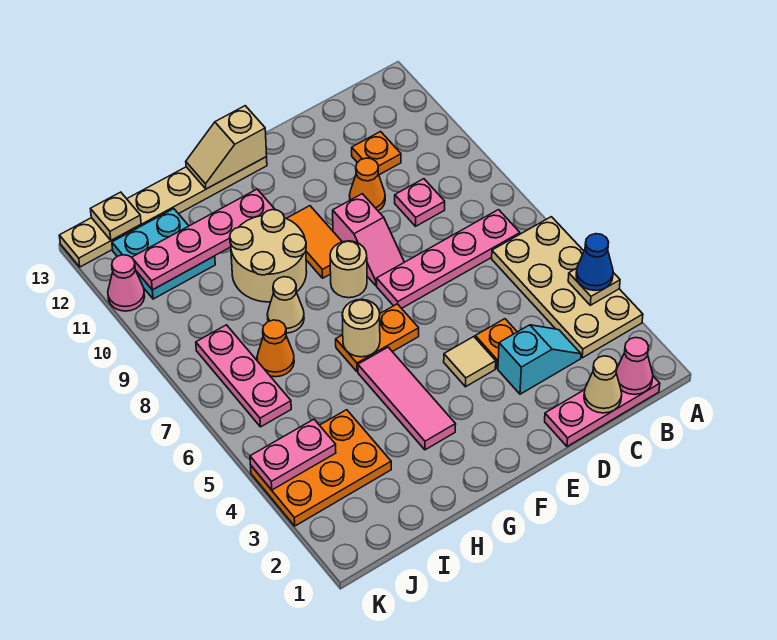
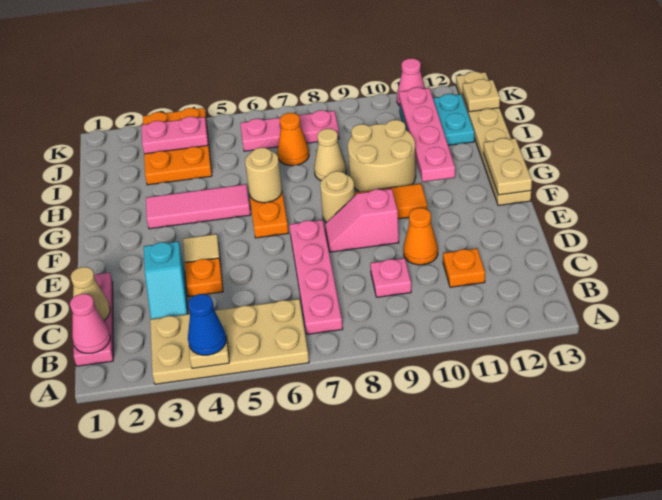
tan 1x2 slope [186,106,267,189] -> tan 1x2 plate [484,138,532,195]
pink 1x2 plate [250,419,336,490] -> pink 1x2 plate turned to [141,117,208,154]

